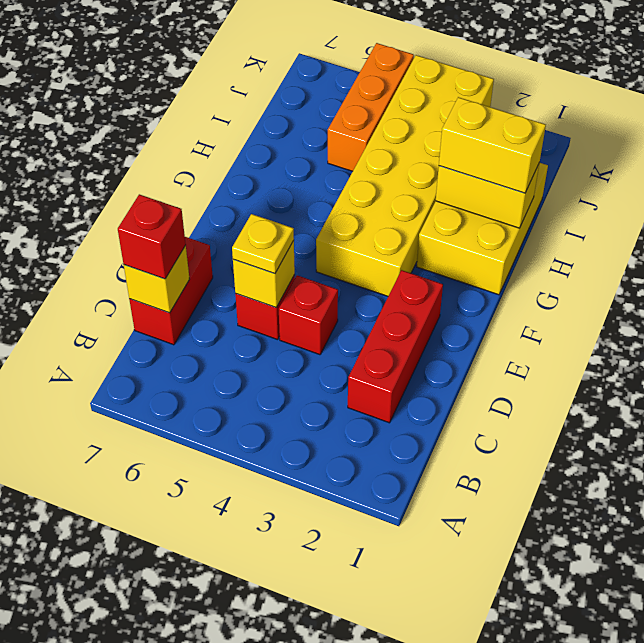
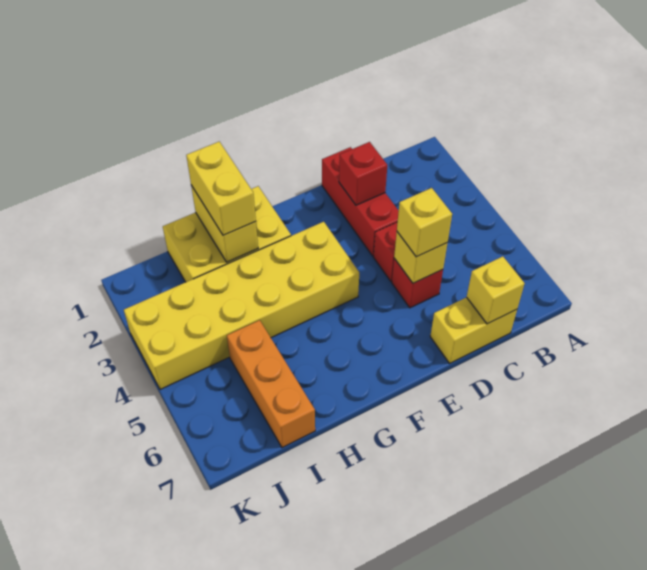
red 1x3 brick [348,270,443,423] -> red 1x3 brick turned to [322,147,399,256]
red 1x2 brick [129,237,213,345] -> yellow 1x2 brick [430,297,517,363]
red 1x1 brick [118,194,186,279] -> red 1x1 brick moved to [339,142,387,205]
yellow 1x1 plate [232,214,294,273] -> yellow 1x1 brick [397,188,452,257]
orange 1x3 brick [328,43,414,171] -> orange 1x3 brick turned to [227,320,315,448]

